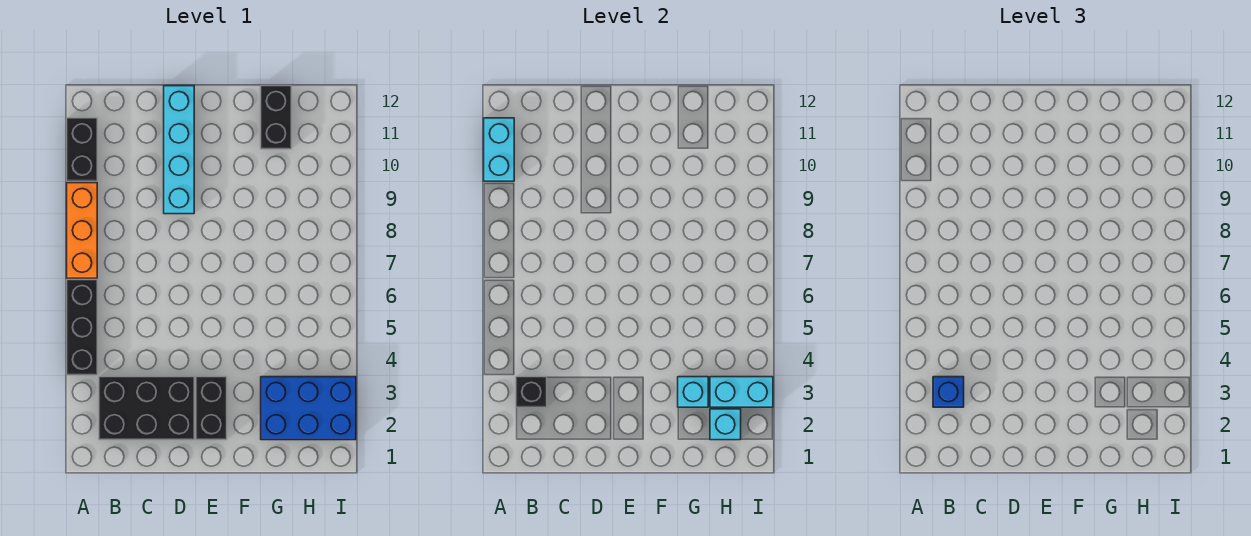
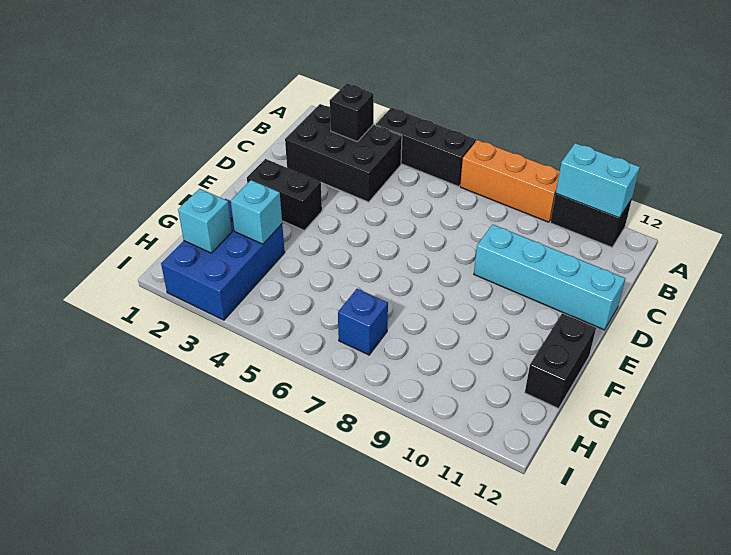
black 2x3 brick [99,377,194,440] -> black 2x3 brick turned to [285,104,402,202]
blue 1x1 brick [933,377,964,407] -> blue 1x1 brick moved to [338,289,388,355]
black 1x2 brick [261,86,291,149] -> black 1x2 brick turned to [525,313,596,408]
cyan 1x2 brick [710,377,773,407] -> none

